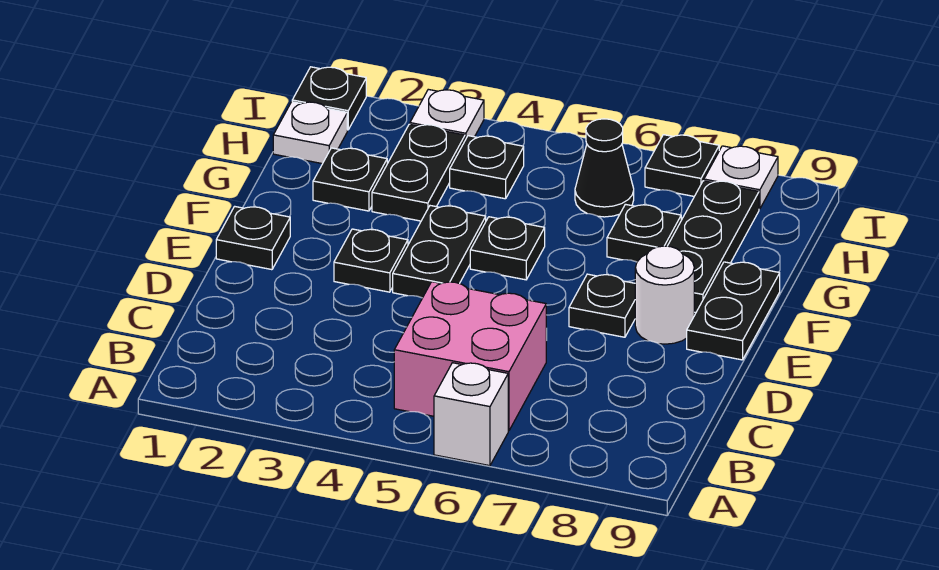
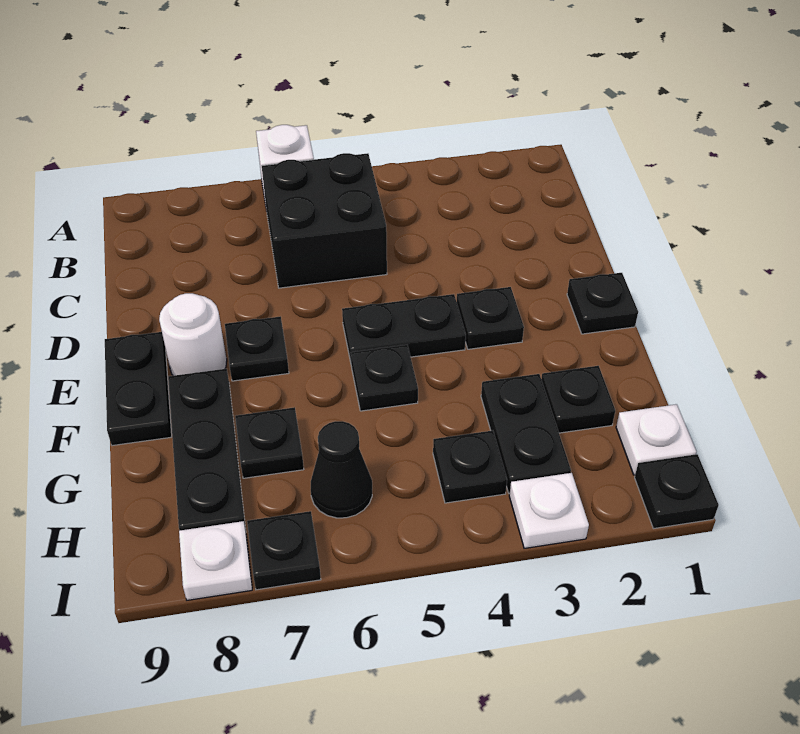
pink 2x2 brick [394,282,546,431] -> black 2x2 brick [262,153,387,288]
black 1x2 plate [393,206,486,298] -> black 1x2 plate turned to [342,294,466,362]

